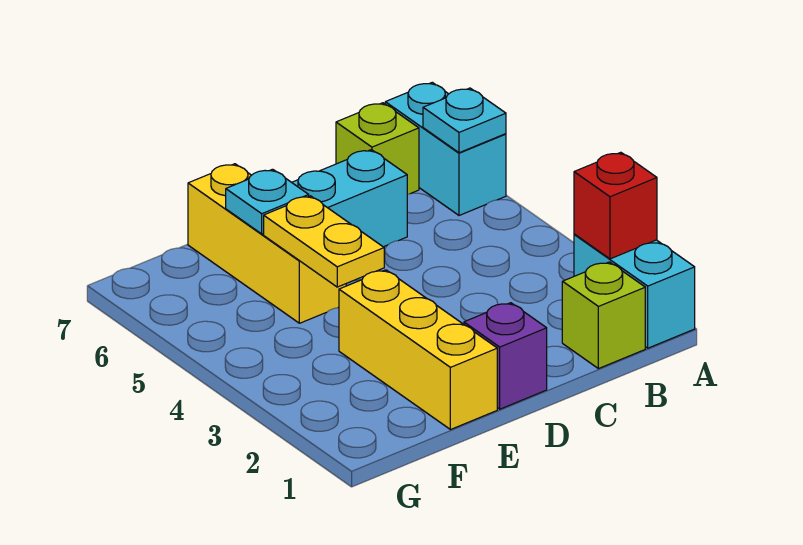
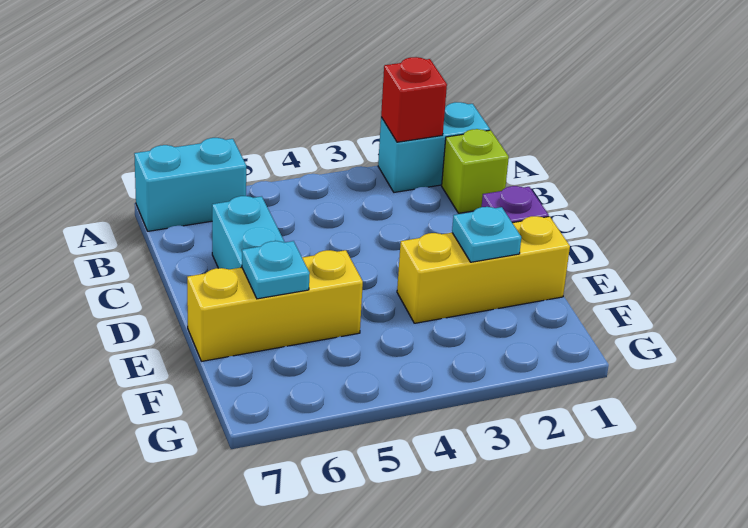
cyan 1x1 plate [423,88,506,153] -> cyan 1x1 plate moved to [452,207,521,262]
lime 1x1 brick [336,103,419,194] -> none
yellow 1x2 plate [264,196,384,287] -> none

